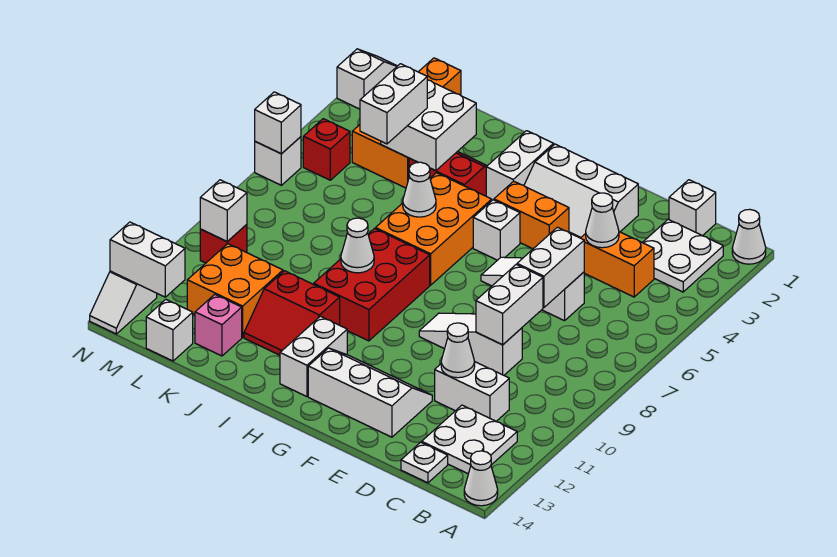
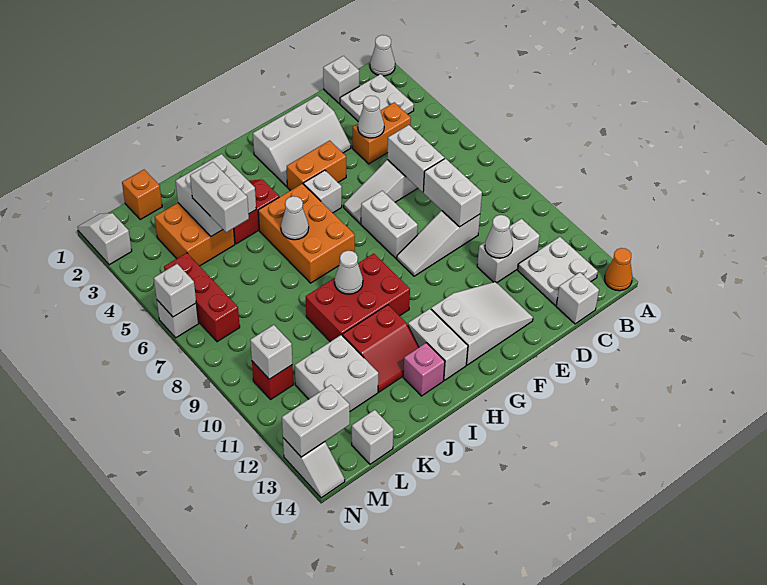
white 1x1 cone [464,451,498,506] -> orange 1x1 cone [604,248,632,291]
white 1x1 plate [401,442,448,483] -> white 1x1 brick [556,272,599,324]
white 2x3 slope [308,348,432,437] -> white 2x3 slope turned to [431,282,533,365]
white 1x2 brick [486,131,554,200] -> white 1x2 brick moved to [361,191,418,258]
red 2x3 brick [314,229,430,341] -> red 2x3 brick turned to [306,254,410,342]
orange 2x2 brick [187,244,283,337] -> white 2x2 brick [295,335,378,411]
pink 1x1 brick [195,294,242,356] -> pink 1x1 brick moved to [403,343,445,396]
red 1x1 brick [303,119,350,180] -> red 1x3 brick [164,253,240,342]

